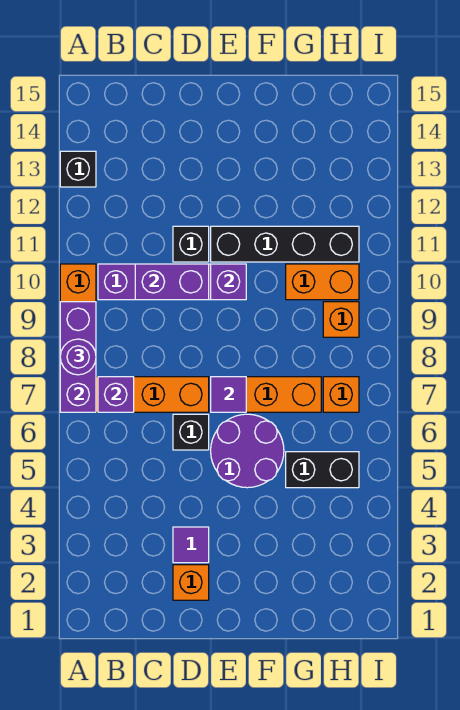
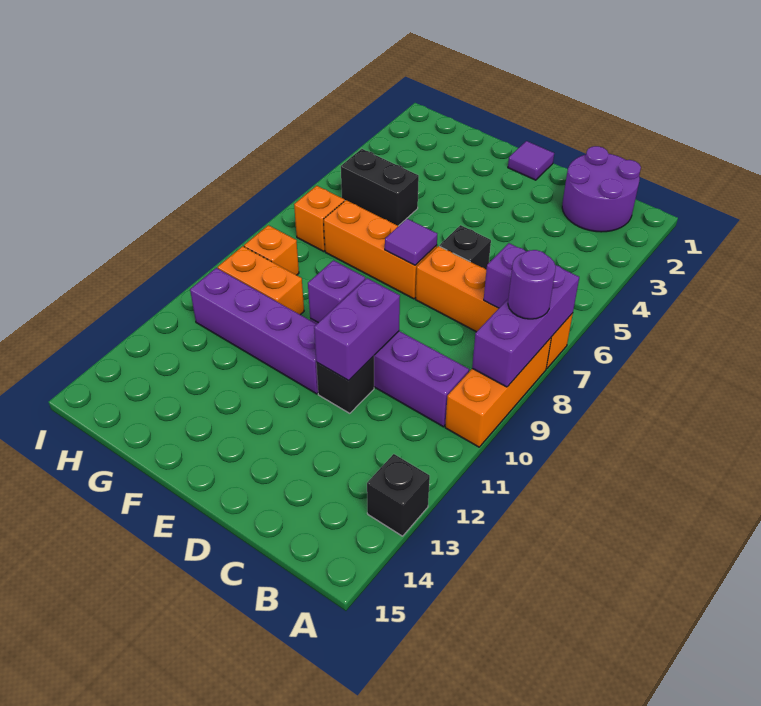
purple 1x2 brick [135,264,209,300] -> purple 1x2 brick turned to [314,278,400,381]
orange 1x1 brick [173,565,209,600] -> none
purple 1x1 tile [173,527,209,563] -> purple 1x1 tile moved to [508,141,554,180]
purple 2x2 round brick [211,414,284,488] -> purple 2x2 round brick moved to [562,146,641,232]
black 1x4 brick [211,226,359,262] -> purple 1x4 brick [190,268,318,394]

